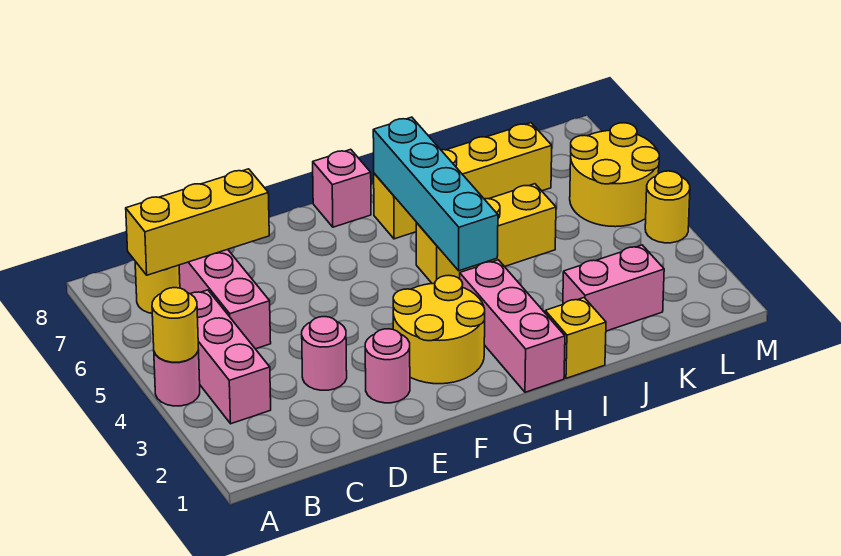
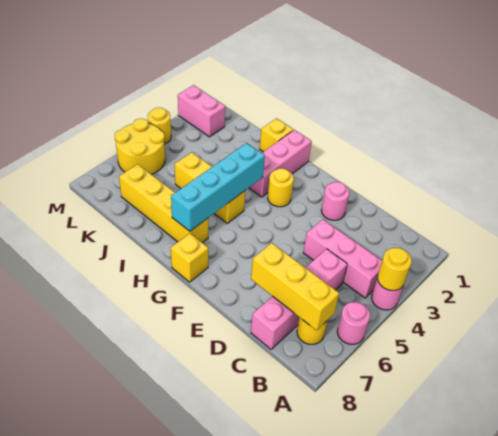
pink 1x3 brick [191,290,271,424] -> pink 1x3 brick turned to [303,220,382,298]
pink 1x1 round brick [302,317,347,390] -> pink 1x1 round brick moved to [337,302,370,344]
yellow 2x2 round brick [393,276,485,384] -> yellow 1x1 round brick [268,168,294,207]
pink 1x1 brick [313,149,371,227] -> yellow 1x1 brick [171,233,208,282]
pink 1x2 brick [563,245,664,331] -> pink 1x2 brick moved to [178,85,225,137]

